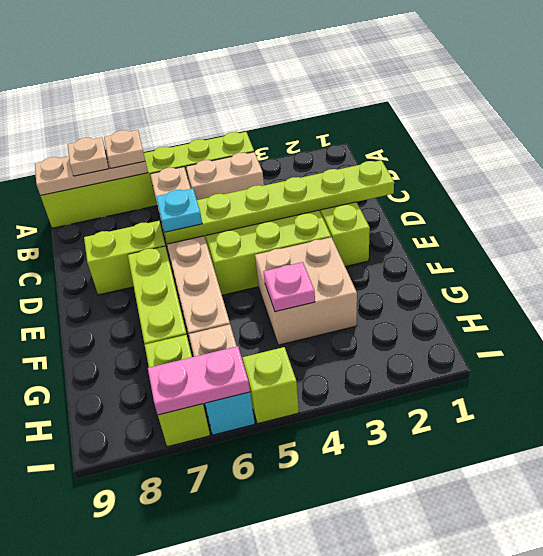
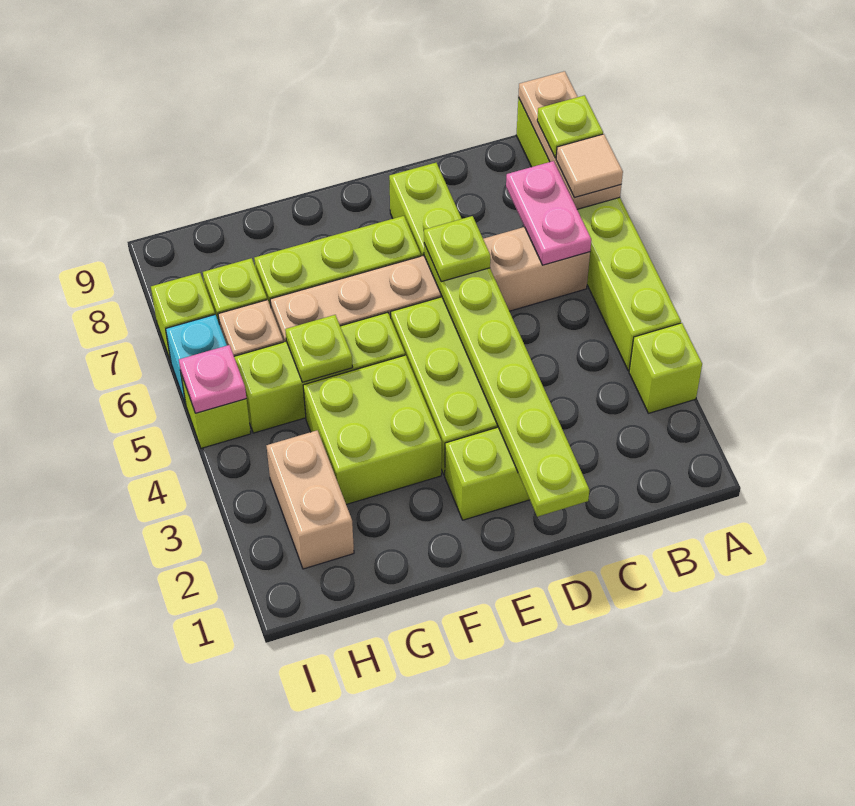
none -> lime 1x1 brick [629,323,702,413]
tan 1x1 plate [104,130,145,168] -> tan 1x1 tile [556,134,623,197]
tan 1x1 plate [67,137,109,176] -> lime 1x1 plate [537,95,603,158]
tan 1x2 brick [186,152,264,200] -> tan 1x2 brick moved to [266,430,354,569]
cyan 1x1 plate [156,188,202,232] -> lime 1x1 plate [424,216,490,282]
tan 2x2 brick [255,237,357,345] -> lime 2x2 brick [303,355,442,505]
none -> lime 1x3 brick [234,312,405,433]
pink 1x1 plate [263,262,315,312] -> pink 1x1 plate moved to [179,345,246,413]
none -> lime 1x1 plate [285,315,353,382]
pink 1x2 plate [148,346,250,415] -> pink 1x2 plate moved to [506,161,591,265]

